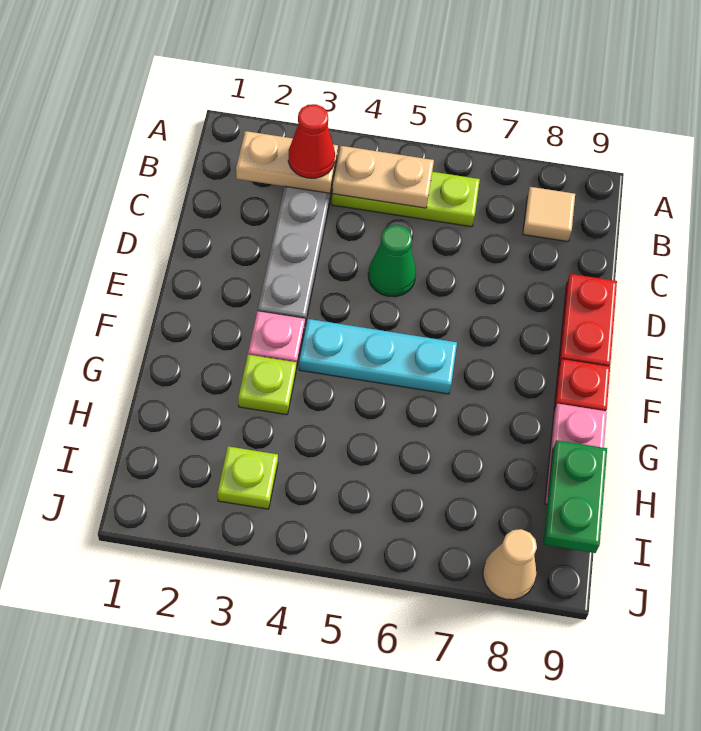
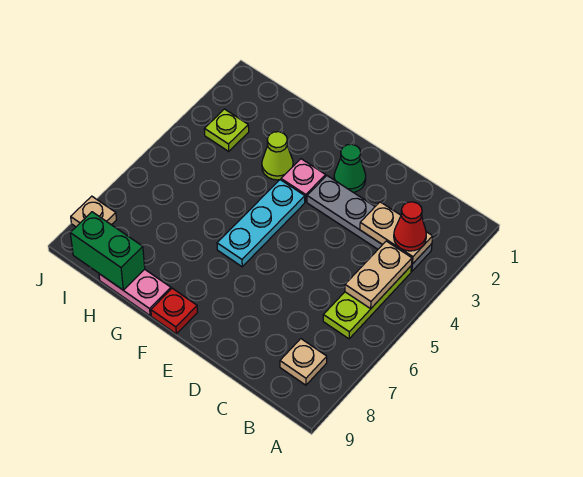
tan 1x2 plate [236,131,338,193] -> tan 1x2 plate turned to [360,202,433,264]
tan 1x1 tile [523,187,575,242] -> tan 1x1 plate [280,339,327,385]
green 1x1 cone [368,225,416,297] -> green 1x1 cone moved to [334,144,366,192]
red 1x2 plate [559,274,617,366] -> none
lime 1x1 plate [238,355,296,415] -> lime 1x1 cone [262,132,293,180]
green 1x2 plate [544,440,607,553] -> green 1x2 brick [70,212,145,290]
tan 1x1 cone [483,529,537,600] -> tan 1x1 plate [71,196,117,227]

